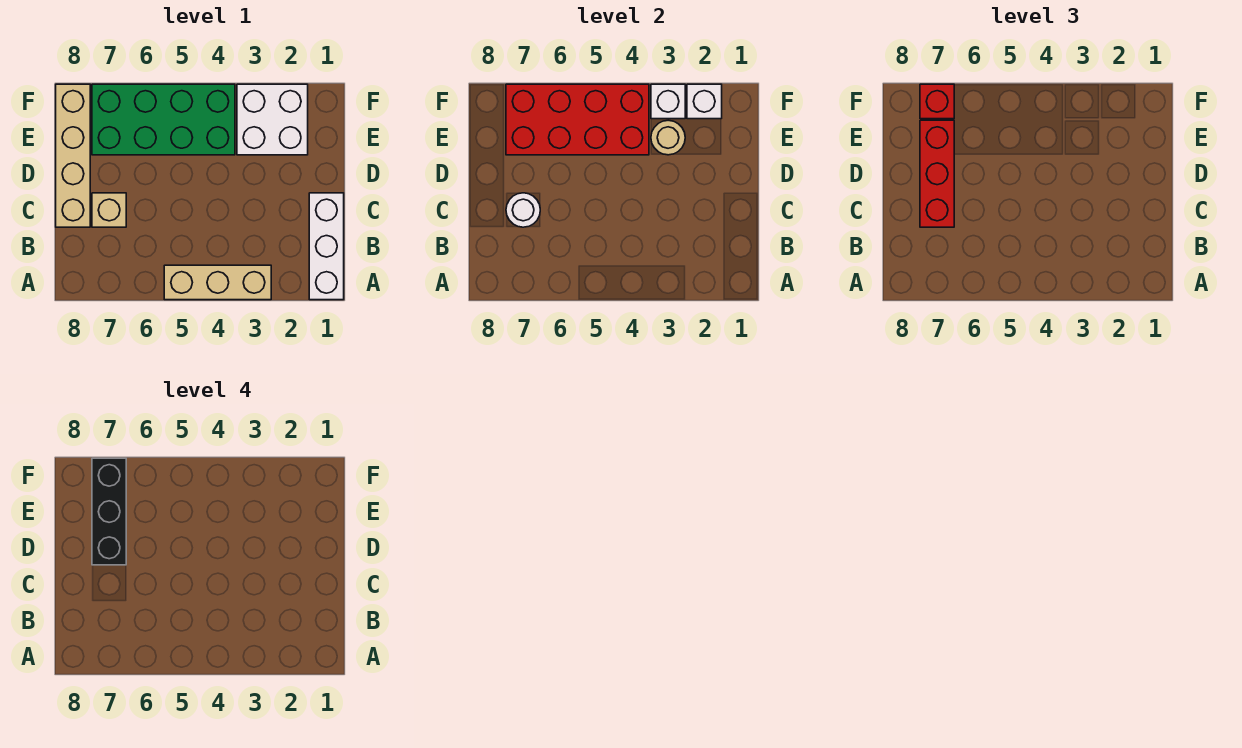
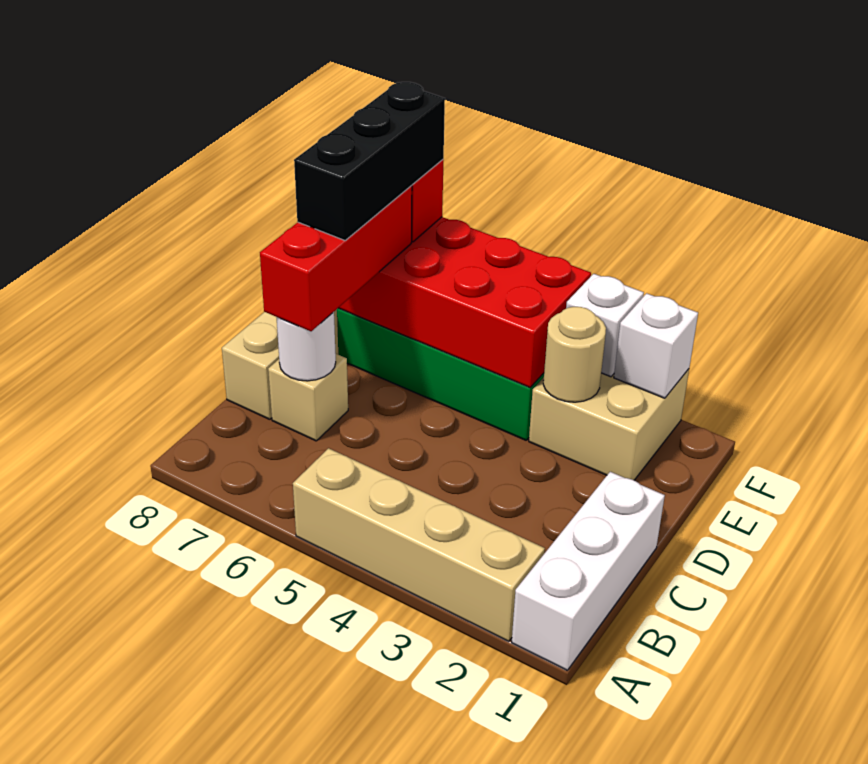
tan 1x3 brick [164,265,271,300] -> tan 1x4 brick [293,448,545,641]
white 2x2 brick [237,84,308,155] -> tan 2x2 brick [529,369,689,480]

